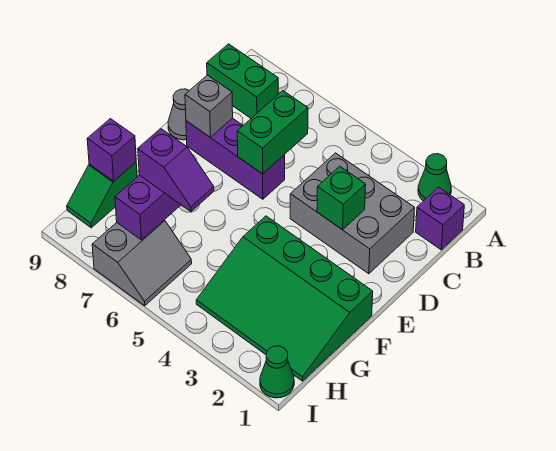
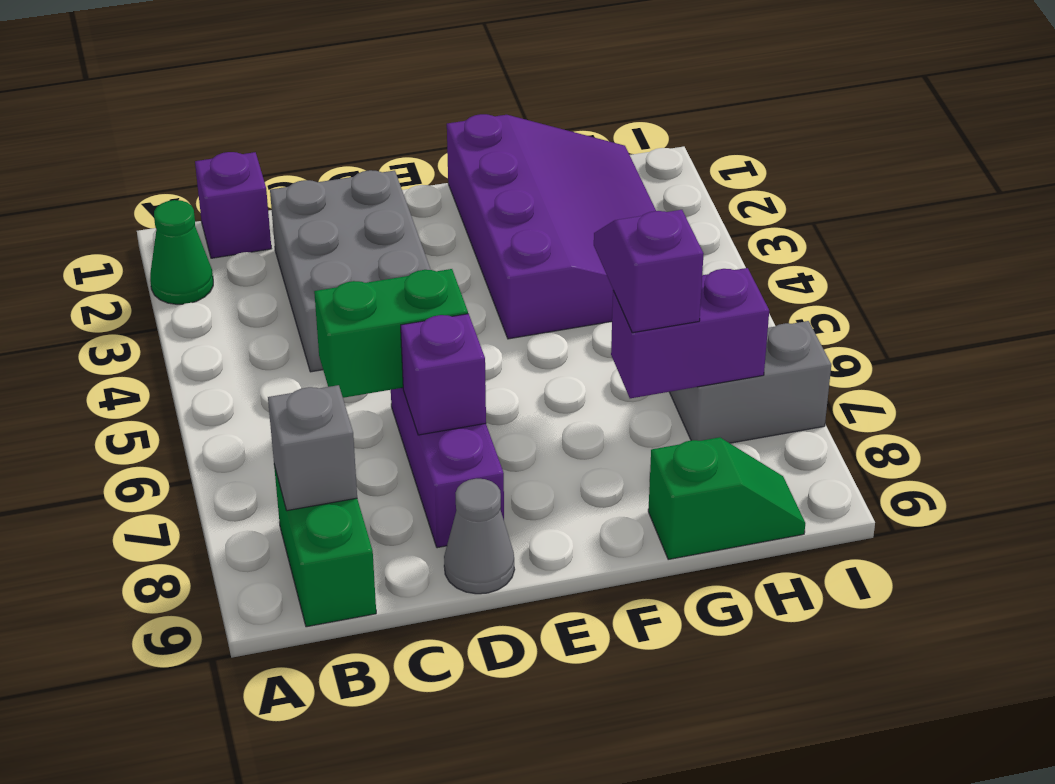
green 1x1 brick [317,166,366,230] -> none
grey 1x1 brick [185,75,233,138] -> grey 1x1 brick moved to [268,385,357,511]
green 3x4 slope [196,216,373,381] -> purple 3x4 slope [447,114,656,339]
purple 1x1 brick [87,119,136,181] -> purple 1x1 brick moved to [401,314,486,435]
green 1x1 cone [260,346,294,398] -> none

